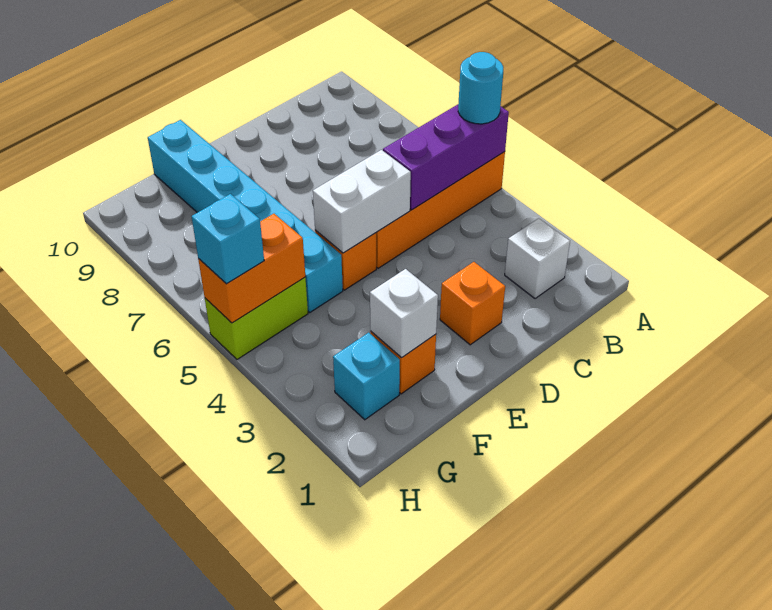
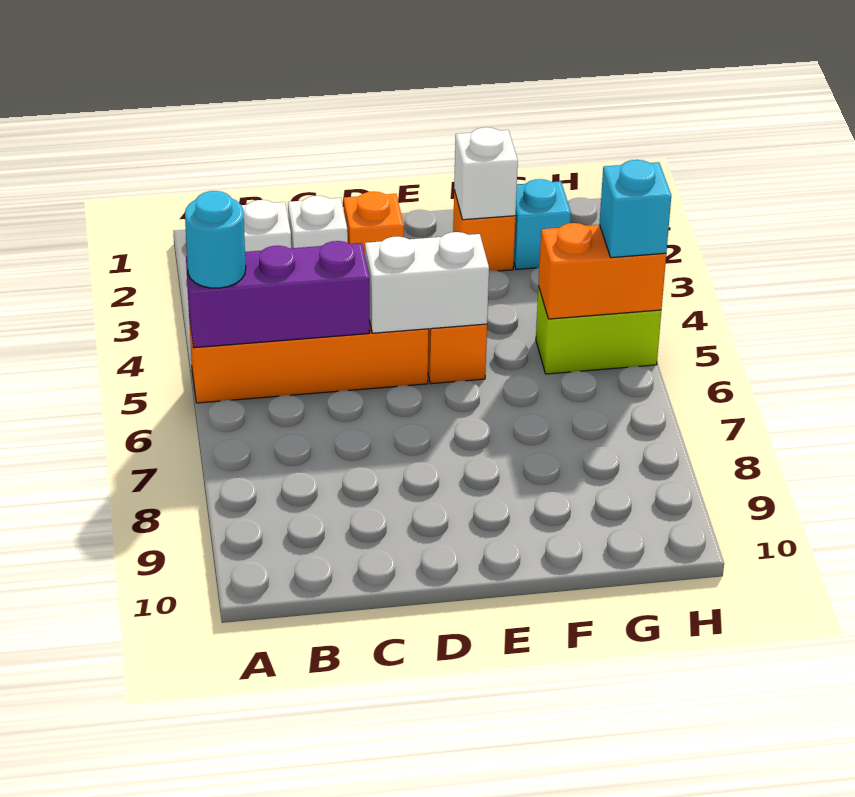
none -> white 1x1 brick [288,196,348,248]
cyan 1x6 brick [148,120,343,312] -> none

